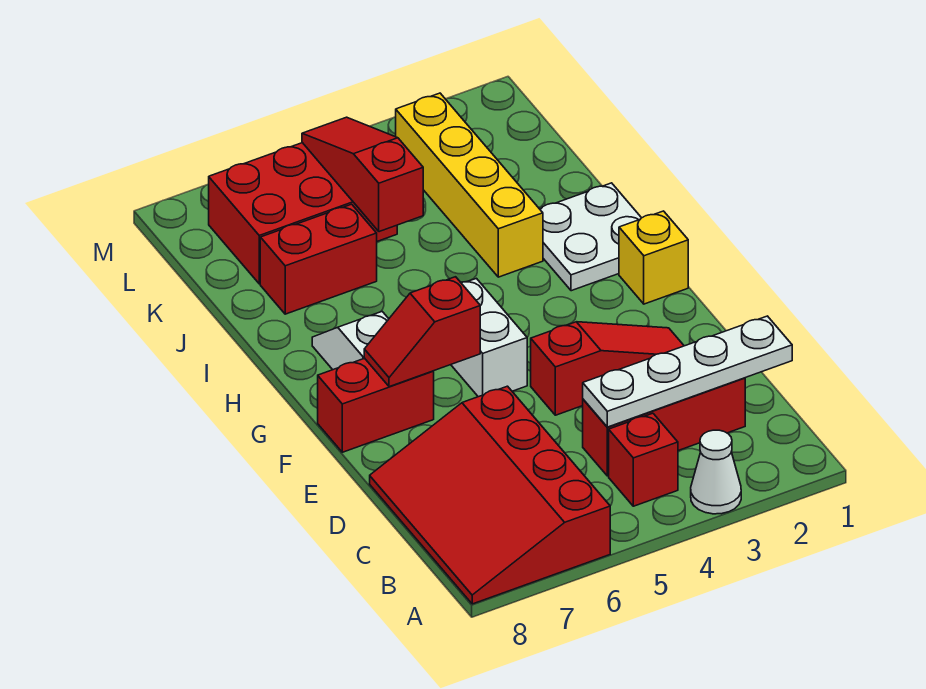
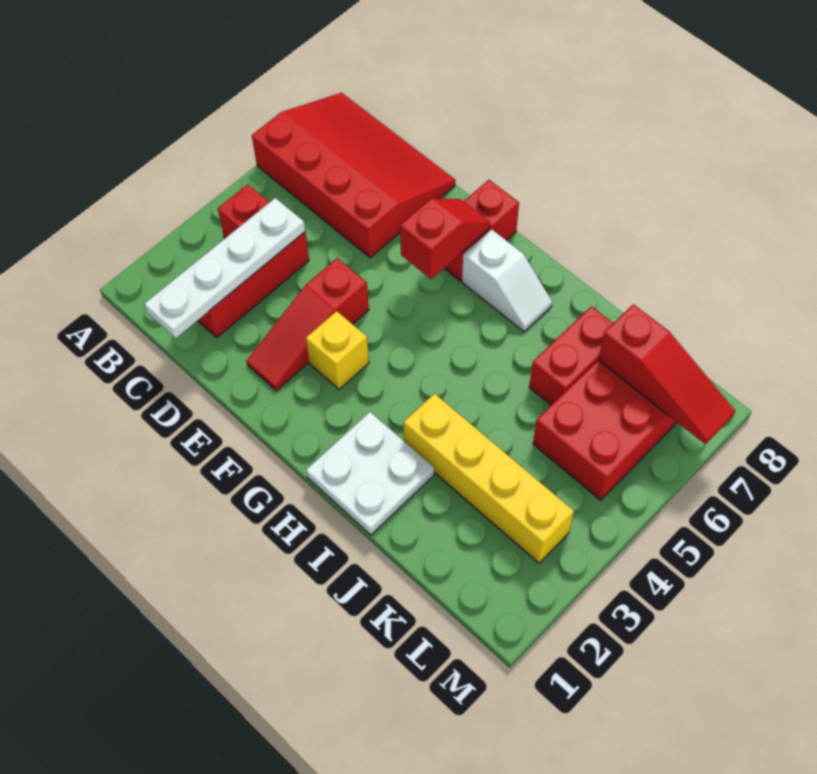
white 1x1 cone [691,430,741,514] -> none
white 1x2 brick [451,278,527,397] -> none
yellow 1x1 brick [619,211,688,304] -> yellow 1x1 brick moved to [306,311,369,389]
red 1x3 slope [302,117,423,232] -> red 1x3 slope moved to [598,304,735,445]

